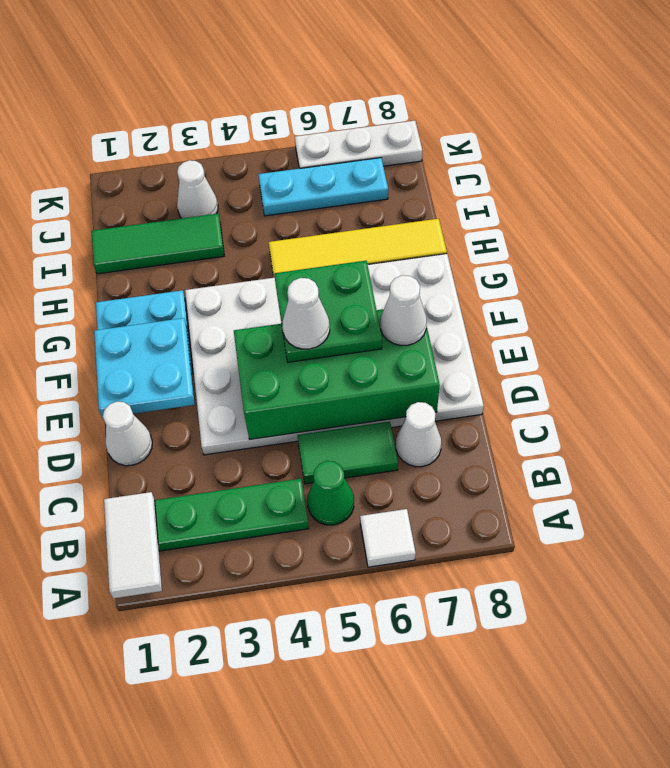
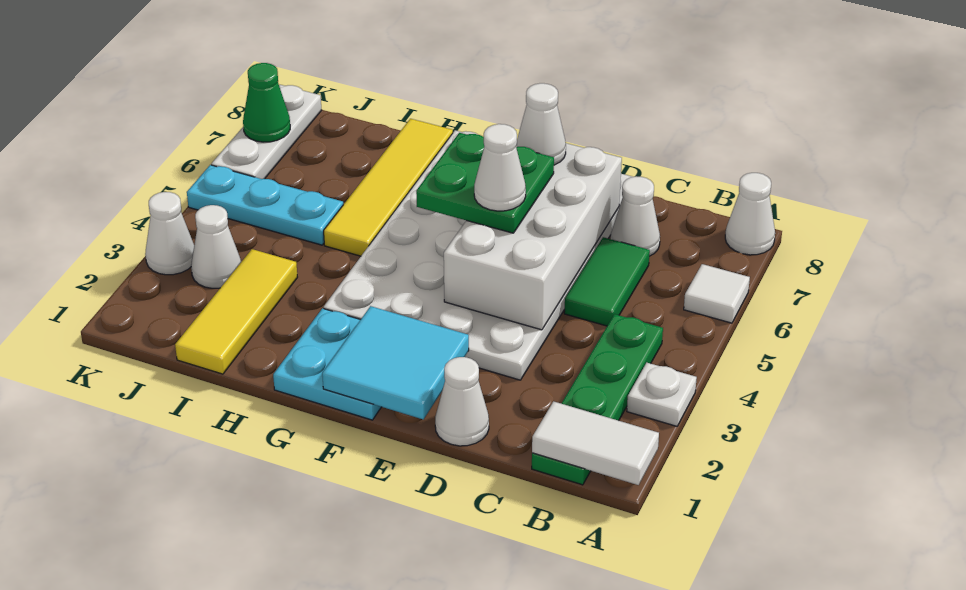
none -> white 1x1 plate [627,363,697,426]
none -> white 1x1 cone [725,173,775,255]
green 1x1 cone [308,461,354,525] -> green 1x1 cone moved to [243,63,290,142]
green 2x4 brick [234,309,440,440] -> white 2x4 brick [444,143,622,330]
cyan 2x2 plate [94,318,195,418] -> cyan 2x2 tile [322,306,469,419]
green 1x3 tile [91,214,224,274] -> yellow 1x3 tile [175,249,297,374]
cyan 1x3 plate [258,158,388,216] -> cyan 1x3 plate turned to [187,165,343,245]
none -> white 1x1 cone [145,192,194,275]

